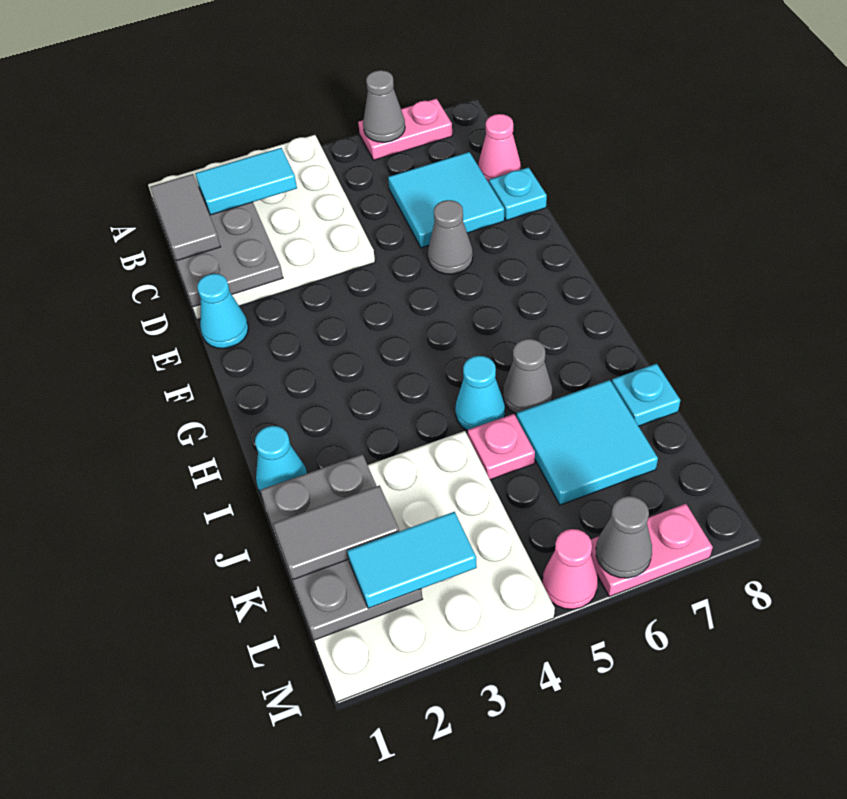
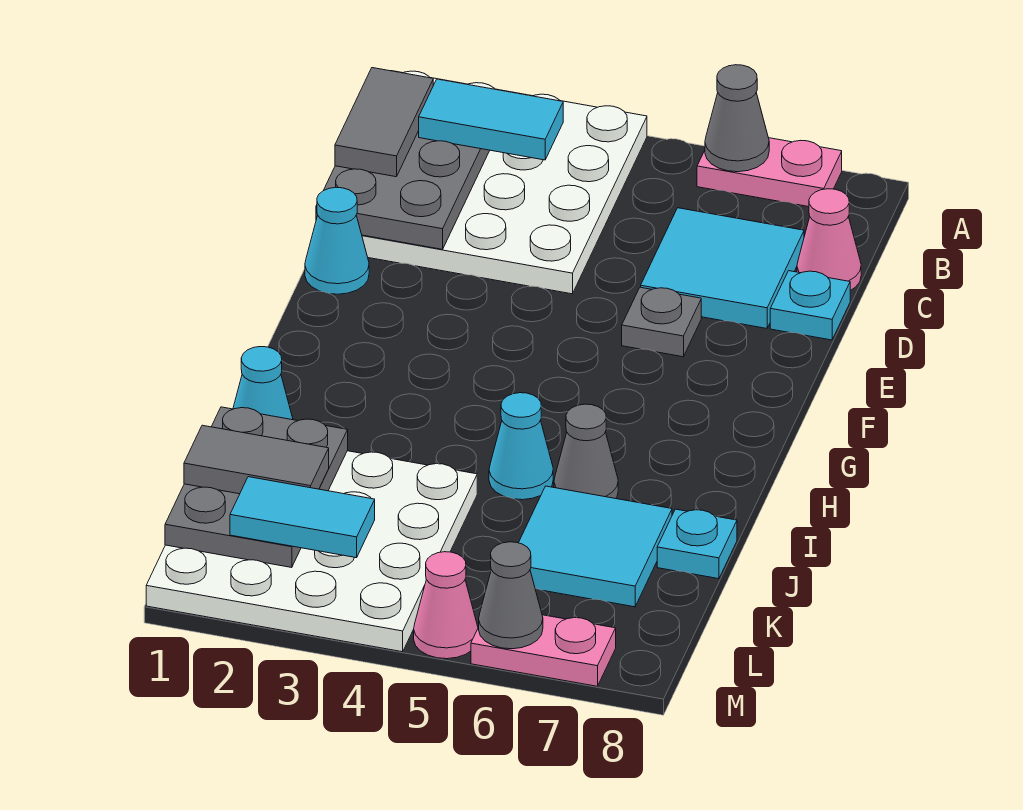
grey 1x1 cone [428,200,473,274] -> grey 1x1 plate [622,287,701,357]
pink 1x1 plate [467,414,535,480] -> none

